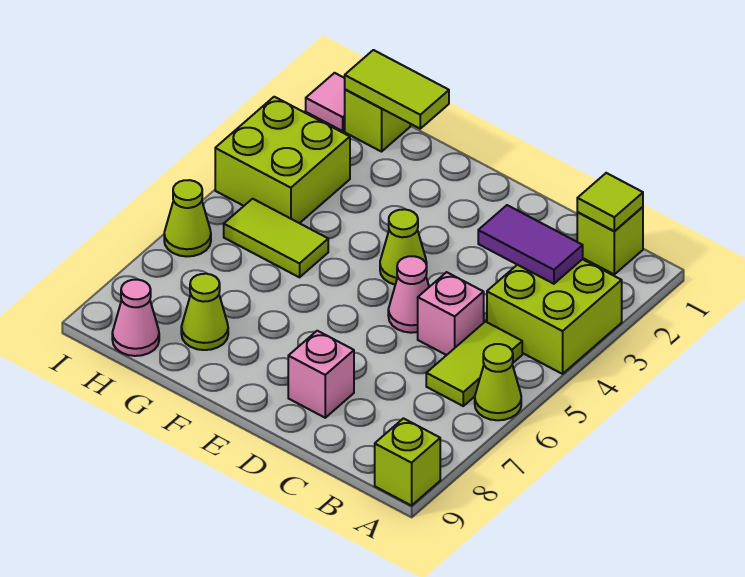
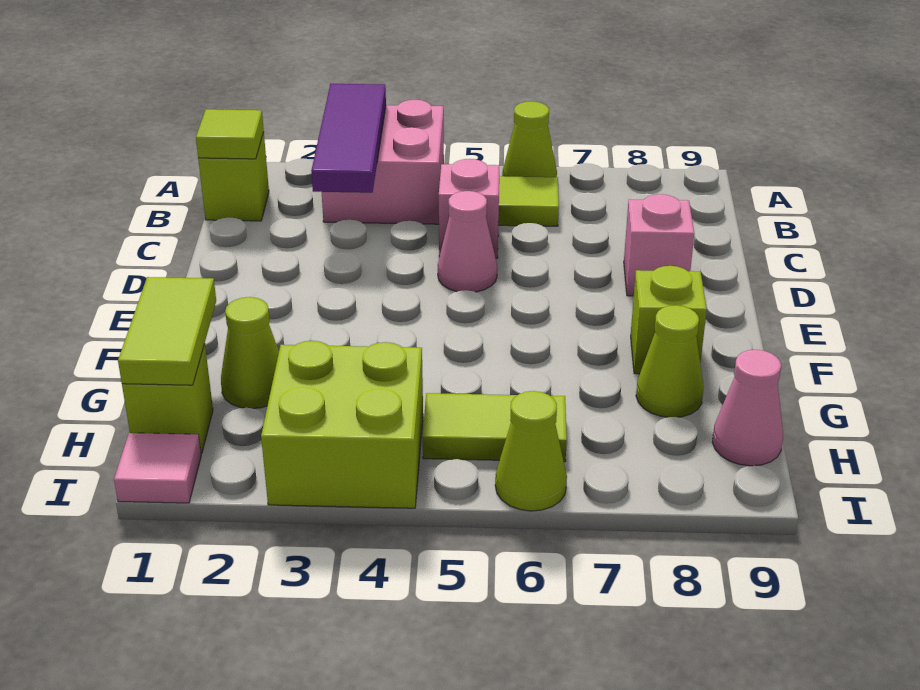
lime 2x2 brick [487,259,622,374] -> pink 2x2 brick [322,100,444,224]
lime 1x1 brick [375,418,440,506] -> lime 1x1 brick moved to [631,266,707,374]
purple 1x2 tile [478,205,583,284] -> purple 1x3 tile [311,84,386,193]
lime 1x1 cone [380,209,427,285] -> lime 1x1 cone moved to [221,297,279,408]
lime 1x2 tile [224,199,328,277] -> lime 1x2 tile turned to [423,393,567,462]

